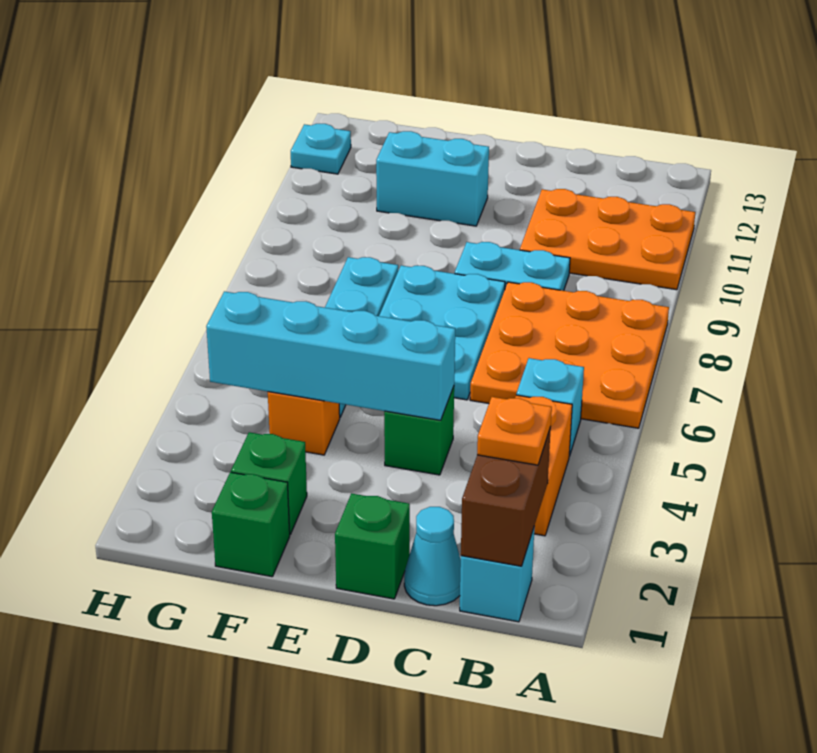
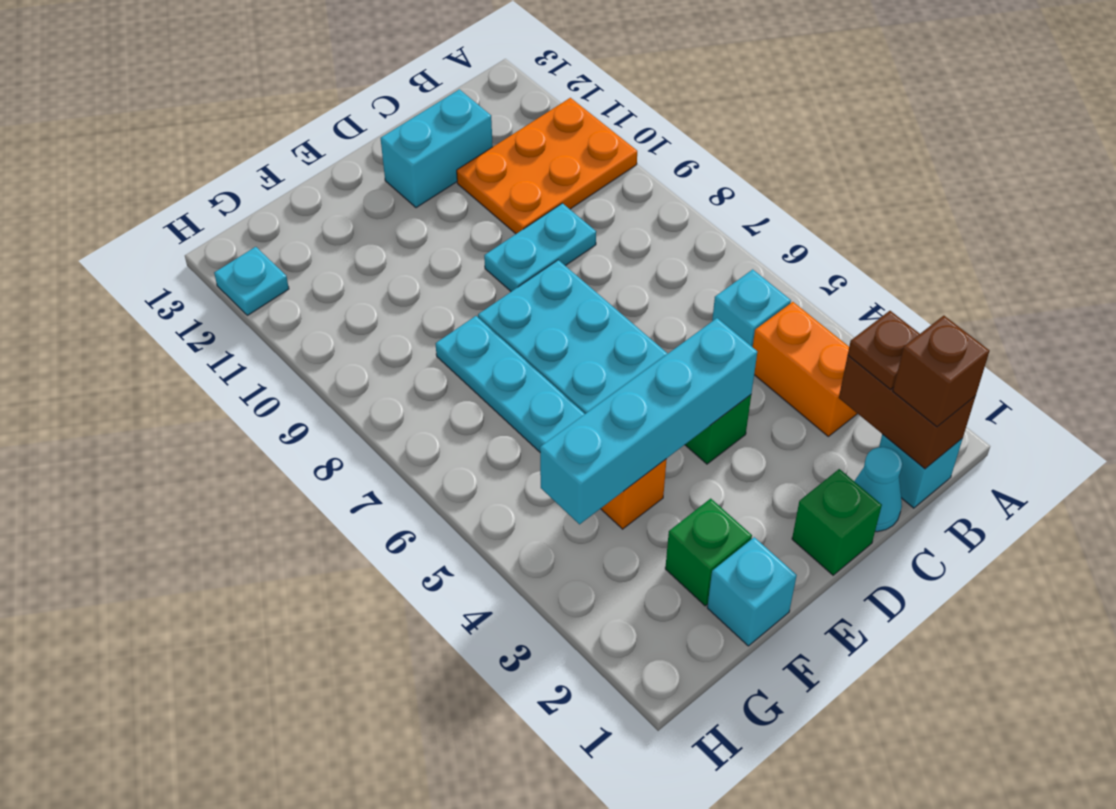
orange 3x3 plate [470,282,669,428] -> none
none -> brown 1x1 brick [893,316,990,427]
orange 1x1 plate [477,397,552,465] -> brown 1x1 plate [848,311,920,389]
cyan 1x2 brick [376,131,489,226] -> cyan 1x2 brick moved to [381,89,493,208]
green 1x1 brick [212,472,290,577] -> cyan 1x1 brick [707,537,797,646]

